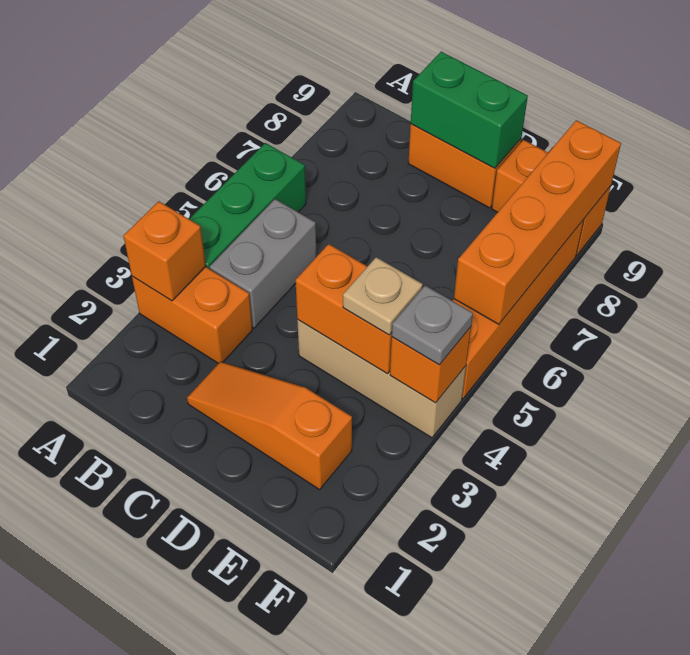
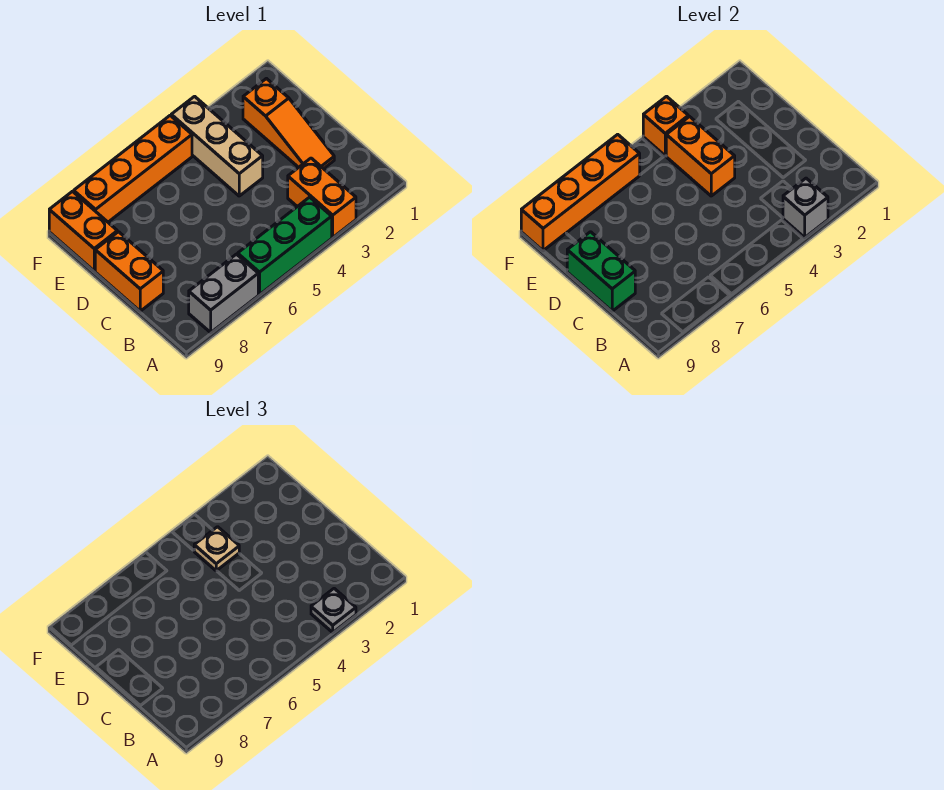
orange 1x1 brick [124,201,206,301] -> grey 1x1 brick [783,178,828,237]
grey 1x2 brick [210,199,317,328] -> grey 1x2 brick moved to [189,254,258,332]
grey 1x1 plate [392,285,473,365] -> grey 1x1 plate moved to [311,589,356,632]

